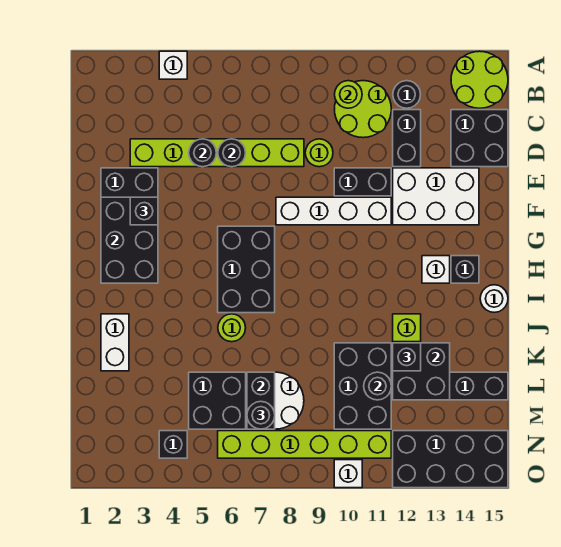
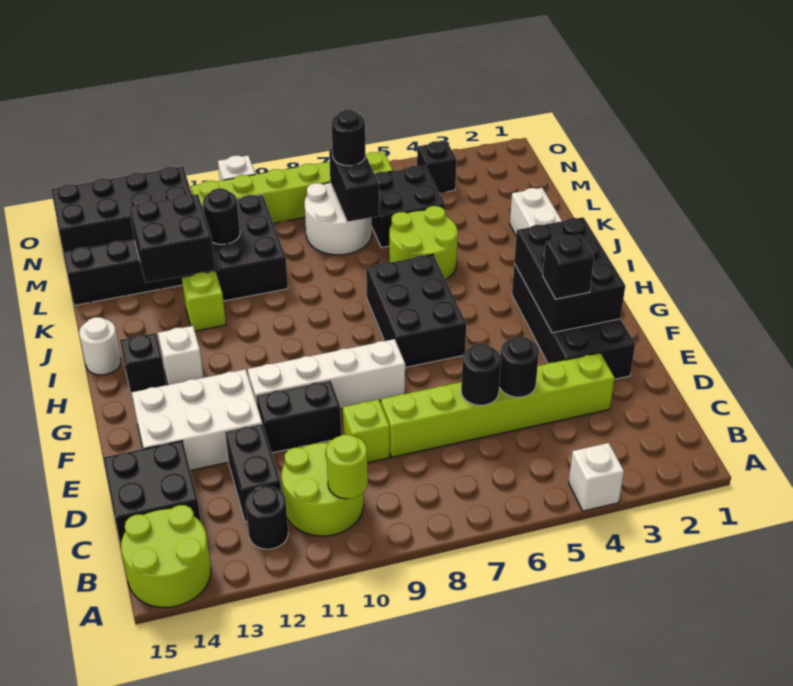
lime 1x1 round brick [305,139,333,167] -> lime 1x1 brick [343,399,390,463]
lime 1x1 round brick [218,314,246,342] -> lime 2x2 round brick [389,206,458,280]
black 1x1 brick [393,343,421,371] -> none

